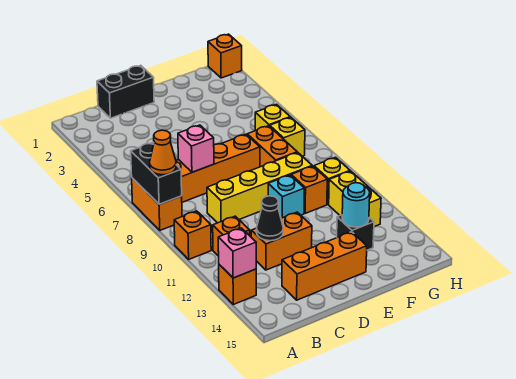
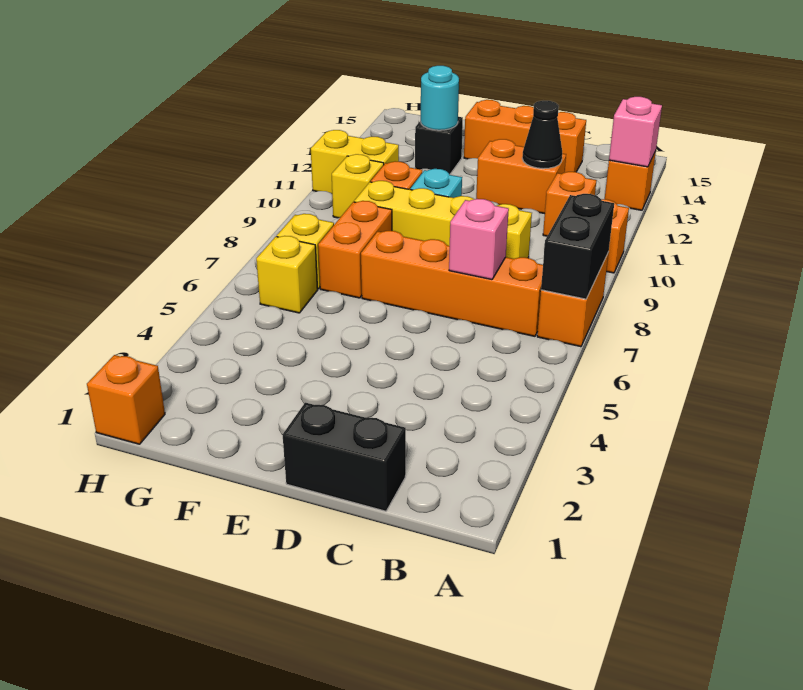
orange 1x1 cone [150,130,176,175] -> none
yellow 1x2 brick [329,171,381,227] -> yellow 1x2 brick turned to [311,130,399,194]

